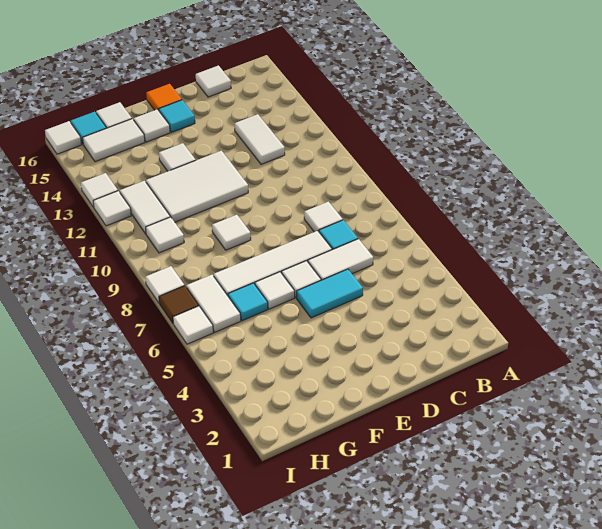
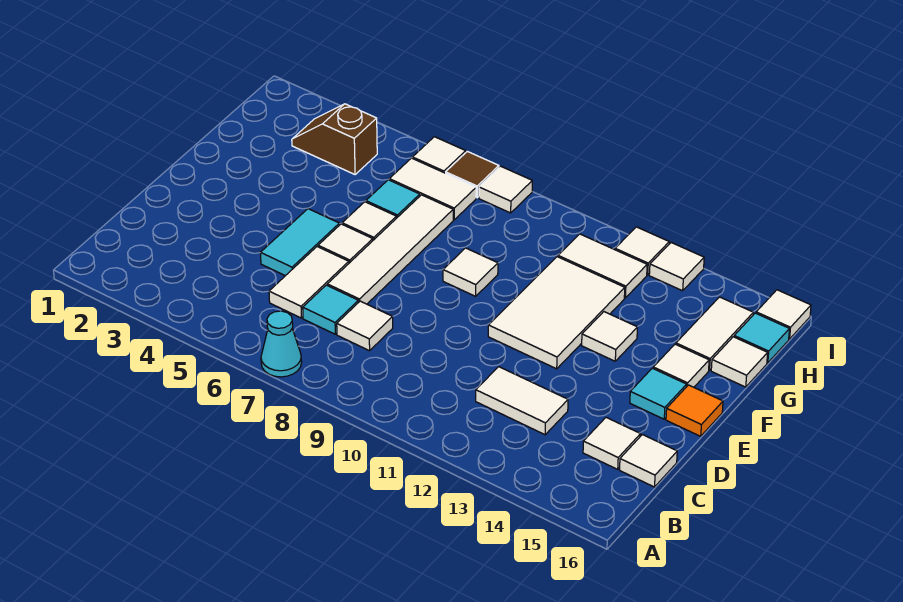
none -> cyan 1x1 cone [261,311,302,377]
none -> brown 1x2 slope [292,104,377,174]
white 1x1 tile [146,217,184,253] -> white 1x1 tile moved to [583,418,641,469]

